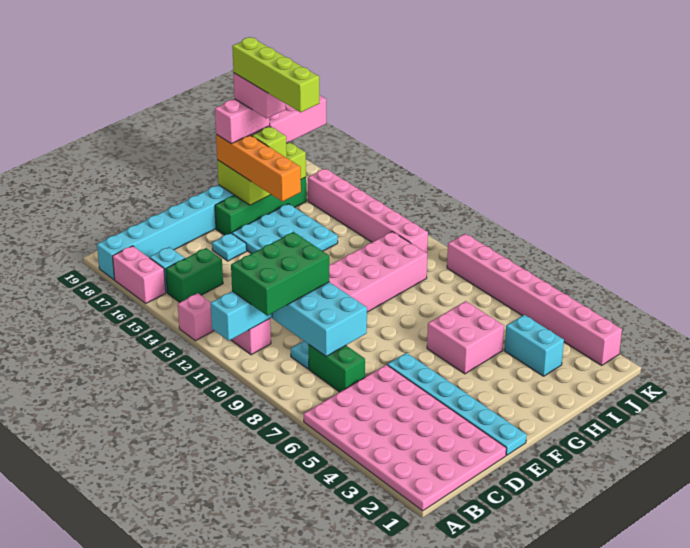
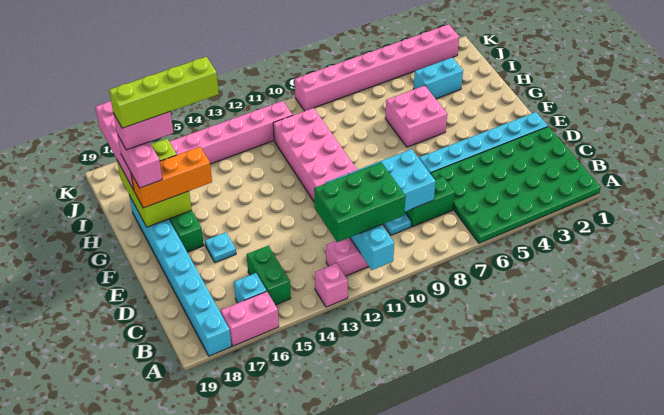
pink 4x6 plate [304,365,506,511] -> green 4x6 plate [431,127,601,243]
green 2x3 brick [231,232,329,316] -> green 2x3 brick turned to [314,162,406,242]
cyan 3x3 plate [232,204,338,254] -> none
orange 1x4 brick [216,134,301,201] -> orange 1x3 brick [131,147,212,208]

